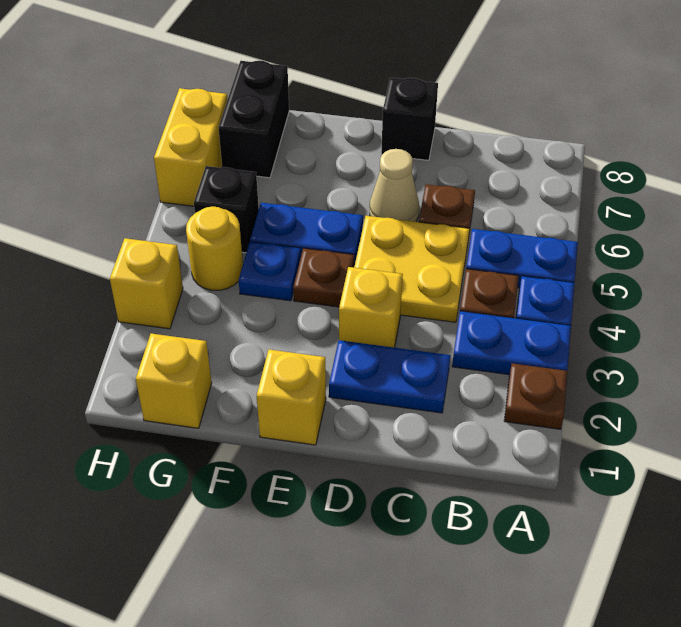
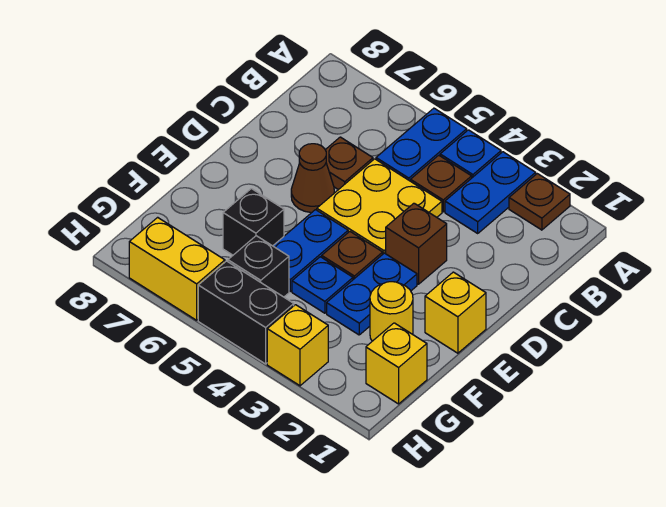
blue 1x2 plate [329,340,451,413] -> blue 1x2 plate moved to [327,253,417,335]
yellow 1x1 brick [339,267,403,348] -> brown 1x1 brick [386,203,447,284]
tan 1x1 cone [370,149,419,222] -> brown 1x1 cone [291,144,334,213]
black 1x1 brick [381,78,438,160] -> black 1x1 brick moved to [223,189,284,255]
yellow 1x1 round brick [186,207,243,290] -> yellow 1x1 round brick moved to [370,282,413,341]
black 1x2 brick [218,61,289,178] -> black 1x2 brick moved to [198,261,294,364]

